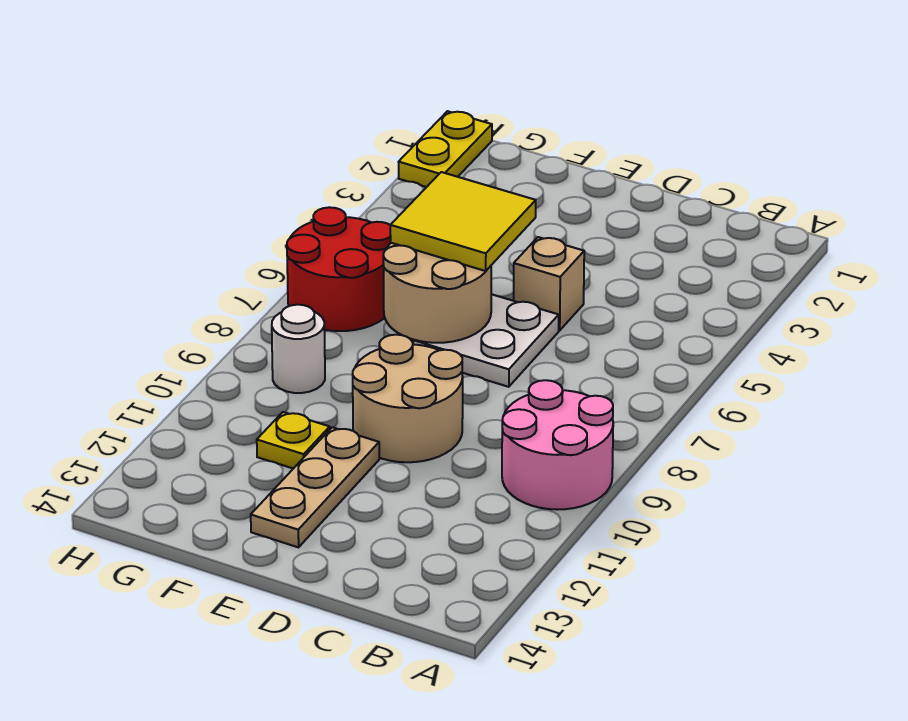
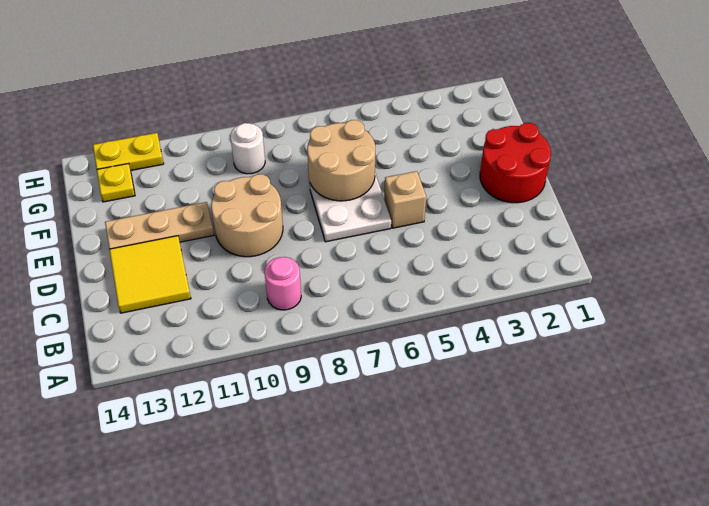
pink 2x2 round brick [502,380,613,510] -> pink 1x1 round brick [265,257,301,310]
yellow 2x2 tile [390,172,536,271] -> yellow 2x2 tile moved to [109,236,191,313]
yellow 1x1 plate [257,412,330,469] -> yellow 1x1 plate moved to [97,163,135,202]
red 2x2 round brick [287,207,391,331] -> red 2x2 round brick moved to [480,123,551,203]
yellow 1x2 plate [399,111,492,187] -> yellow 1x2 plate moved to [93,133,164,170]

